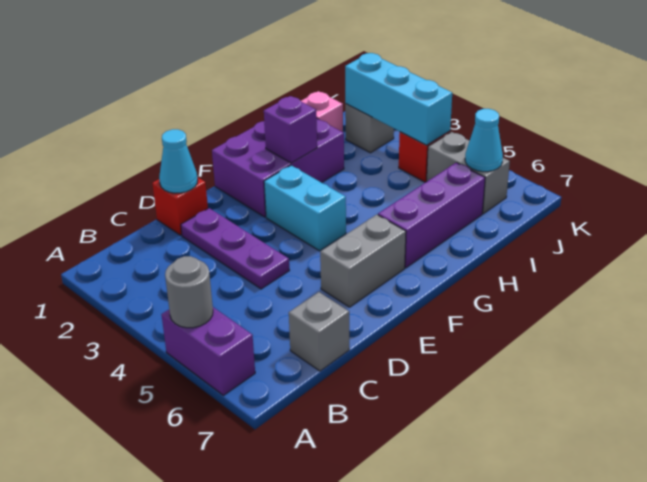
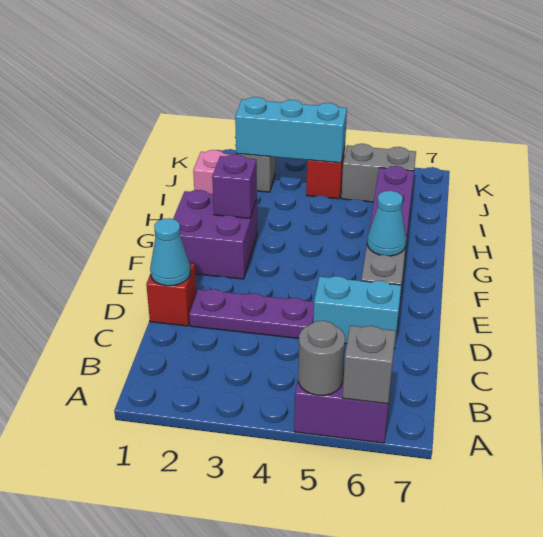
grey 1x1 brick [289,292,349,371] -> grey 1x1 brick moved to [343,326,396,404]
purple 2x3 brick [212,119,344,217] -> purple 2x2 brick [173,190,257,279]
cyan 1x2 brick [264,165,346,251] -> cyan 1x2 brick moved to [313,276,401,349]
cyan 1x1 cone [465,109,503,172] -> cyan 1x1 cone moved to [367,191,406,256]

